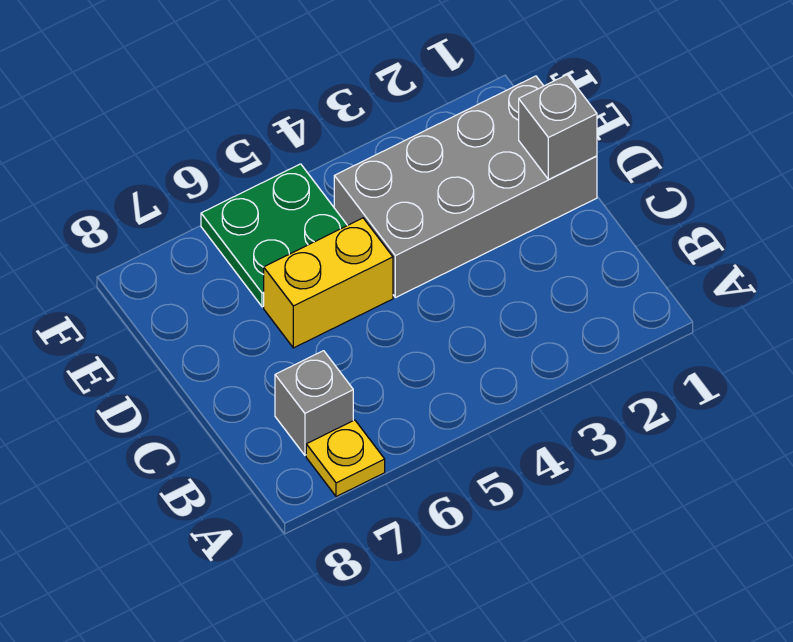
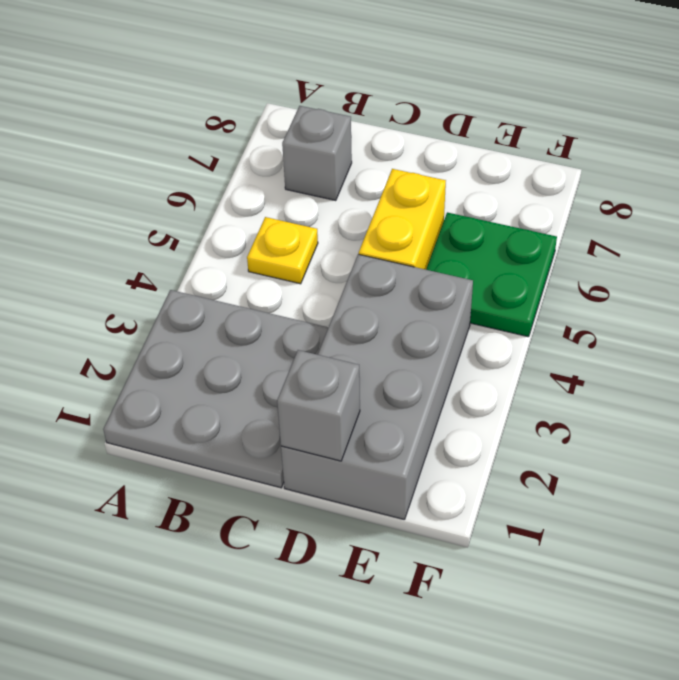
none -> grey 3x3 plate [103,290,328,488]
yellow 1x1 plate [306,420,385,497] -> yellow 1x1 plate moved to [247,217,318,284]

